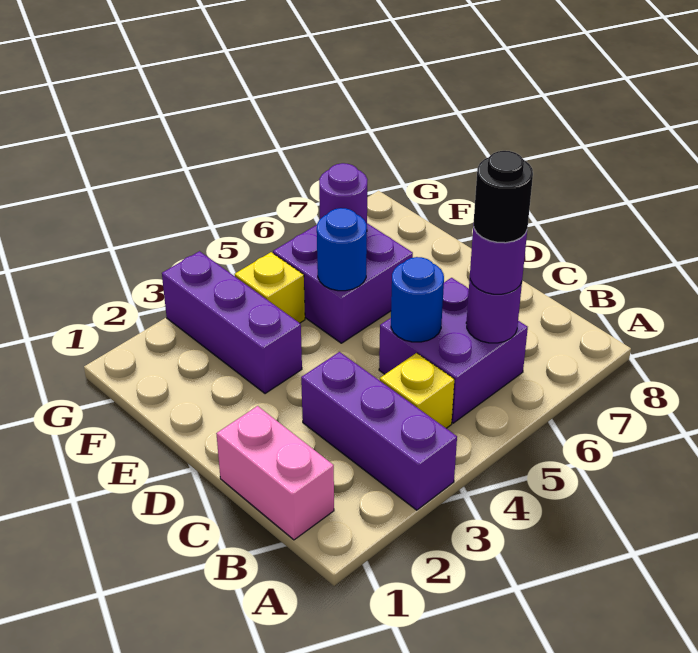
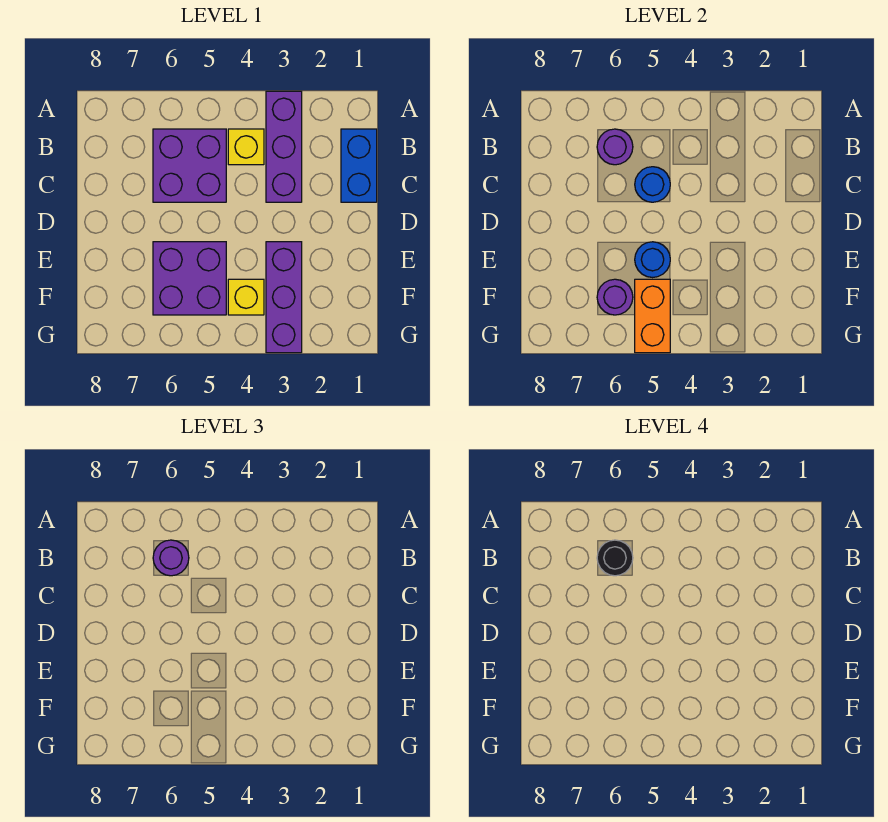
pink 1x2 brick [216,406,334,540] -> blue 1x2 brick [341,129,377,202]
none -> orange 1x2 brick [635,279,670,353]

